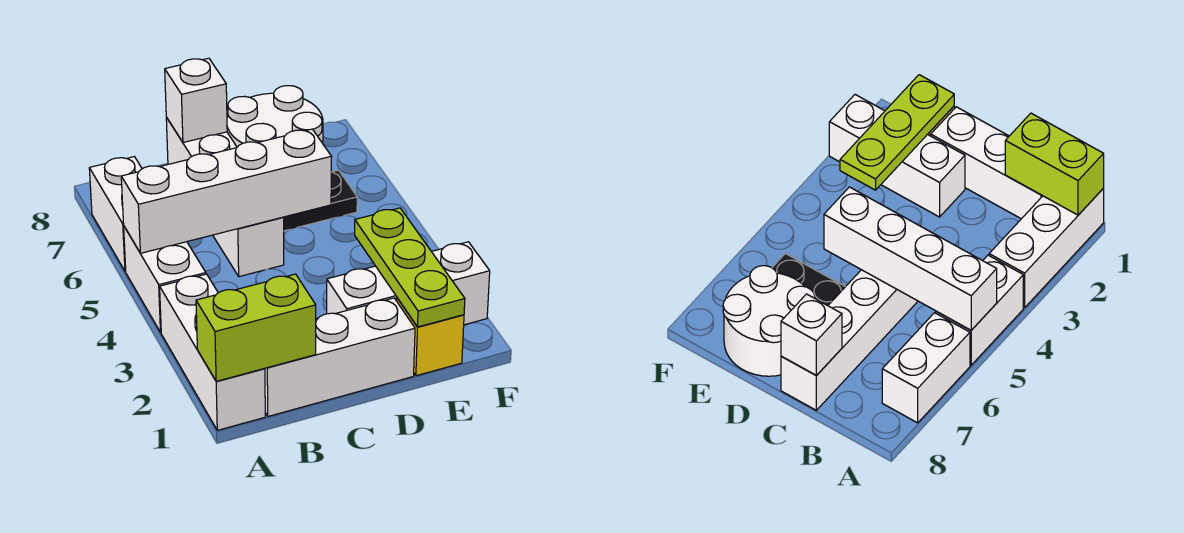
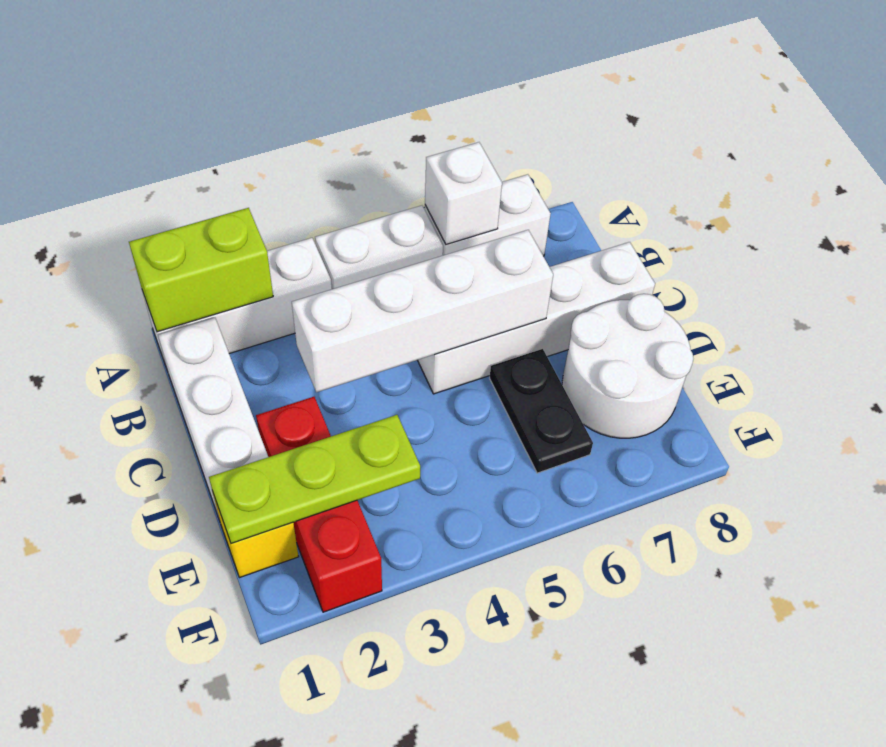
lime 1x2 brick [196,274,316,381] -> lime 1x2 brick turned to [129,208,273,332]
white 1x4 brick [121,129,332,253] -> white 1x4 brick turned to [292,230,553,392]
white 1x1 brick [165,58,227,143] -> white 1x1 brick moved to [425,142,502,244]
white 1x3 brick [327,242,490,325] -> red 1x3 brick [256,397,382,612]

